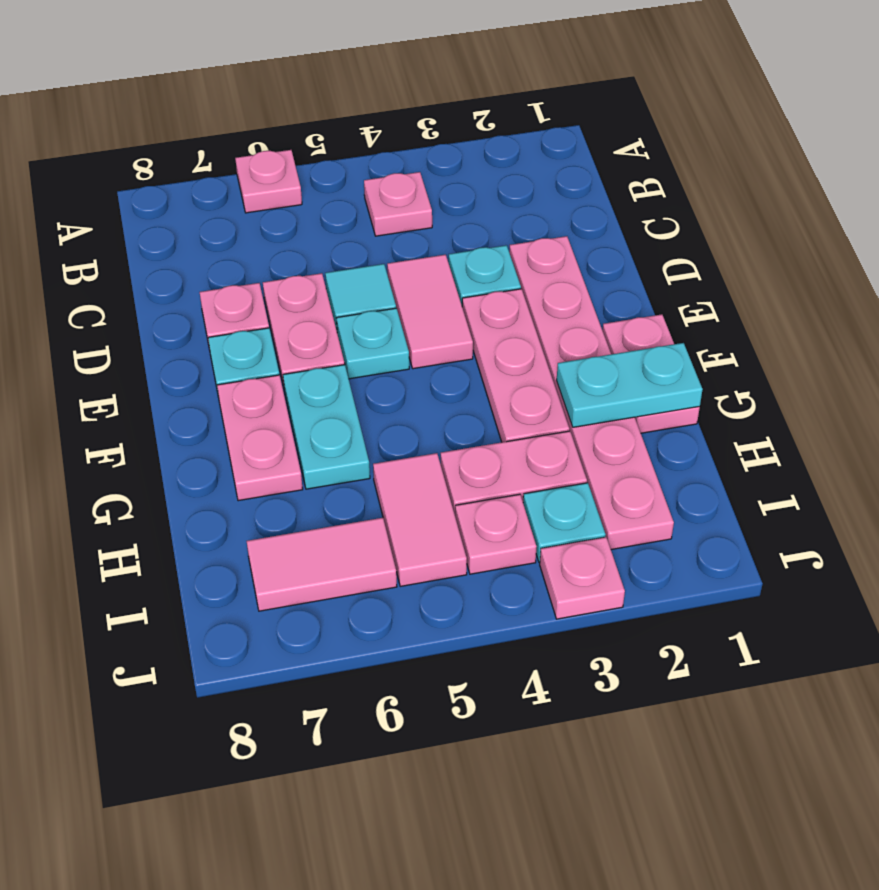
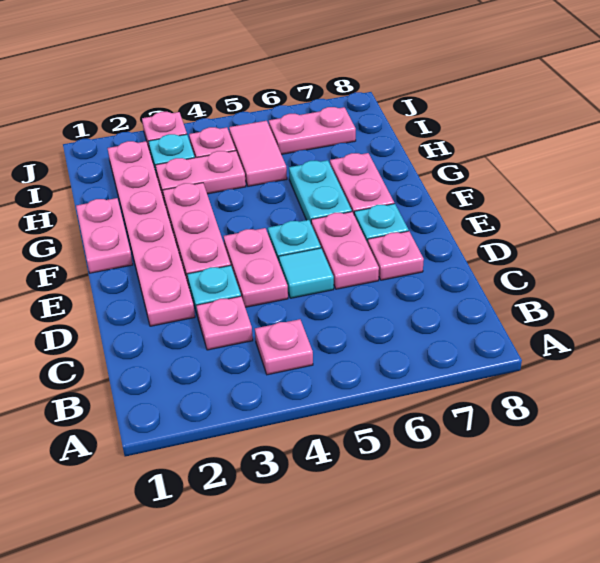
pink 1x1 plate [235,150,302,213] -> pink 1x1 plate moved to [196,296,253,350]
pink 1x2 tile [387,255,473,369] -> pink 1x2 plate [224,228,288,307]
cyan 1x2 plate [557,343,703,427] -> none
pink 1x2 tile [247,518,397,611] -> pink 1x2 plate [269,107,356,155]

